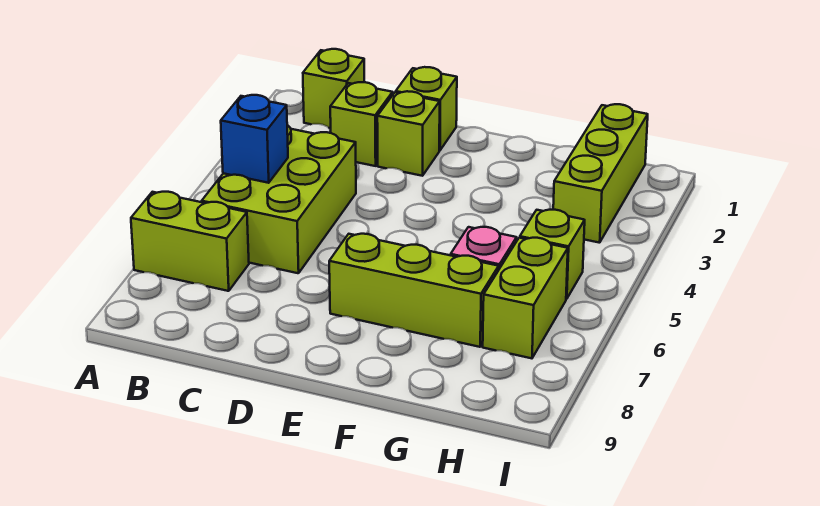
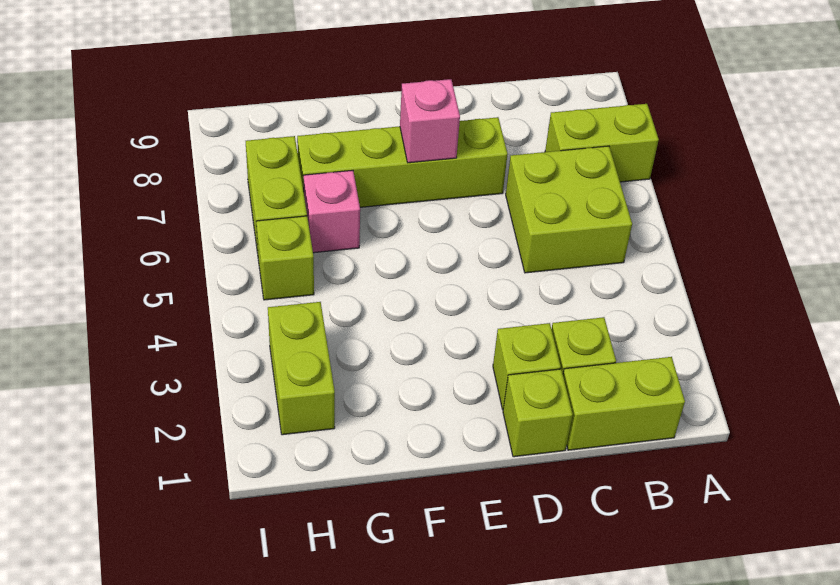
lime 1x1 brick [303,49,364,128] -> lime 1x2 brick [563,357,685,450]
lime 2x3 brick [202,125,356,273] -> lime 2x2 brick [506,146,632,273]
blue 1x1 brick [221,95,288,183] -> none
lime 1x3 brick [329,234,499,347] -> lime 1x4 brick [297,117,507,207]
none -> pink 1x1 brick [400,79,460,163]
lime 1x3 brick [553,104,648,243] -> lime 1x2 brick [268,302,335,435]

